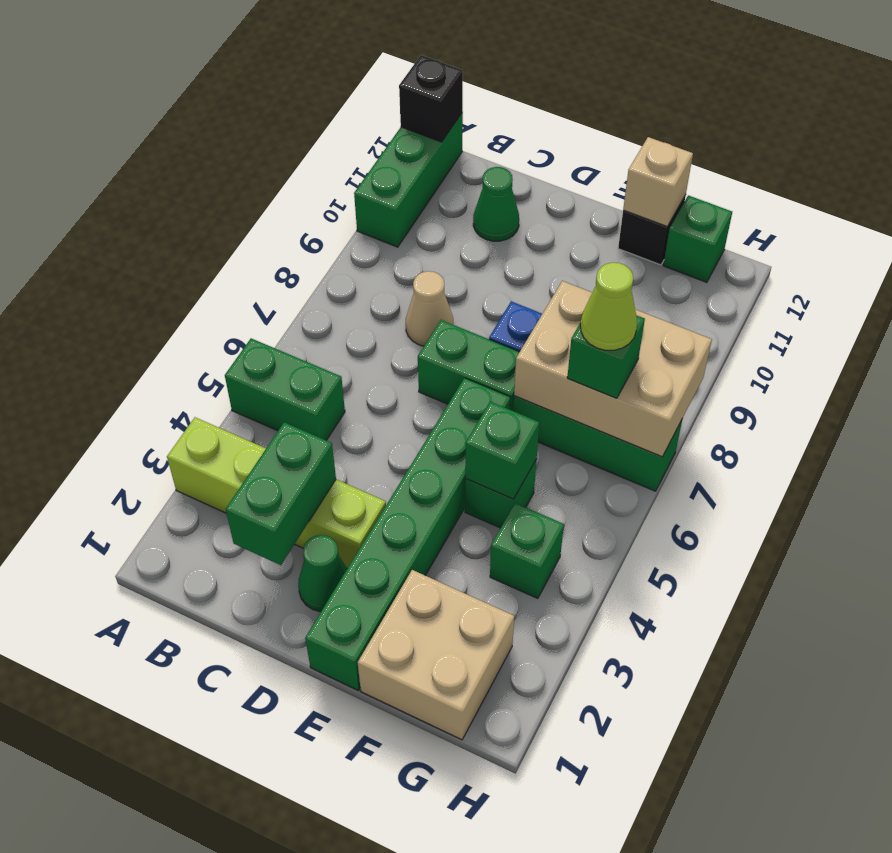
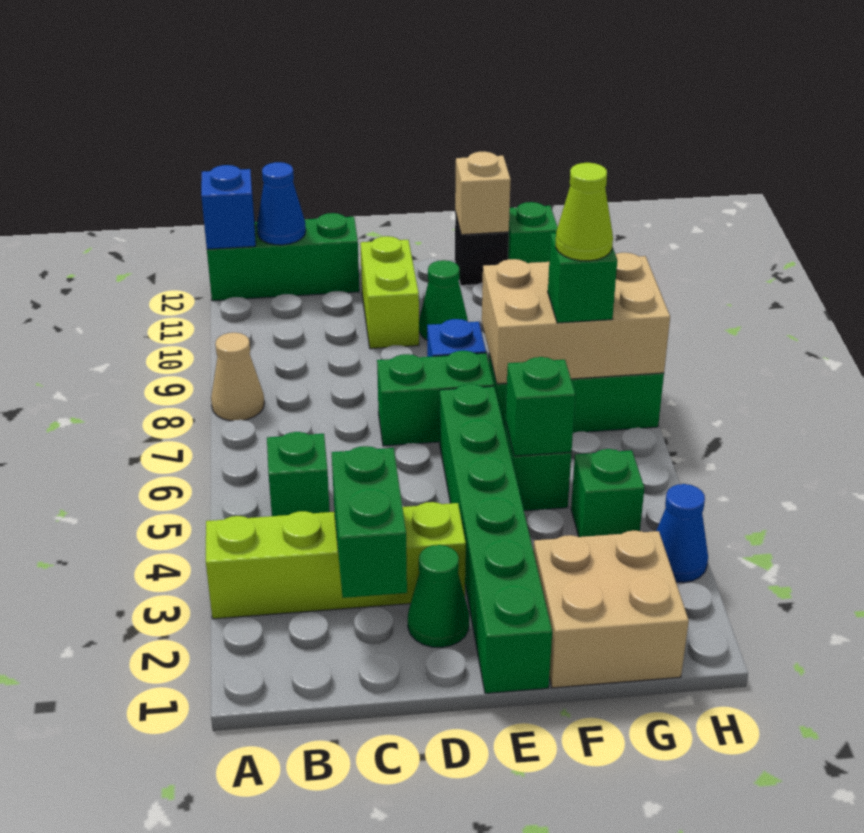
green 1x2 brick [225,338,345,440] -> green 1x1 brick [267,432,330,516]
green 1x3 brick [354,113,463,247] -> green 1x3 brick turned to [207,213,359,301]
black 1x1 brick [399,55,463,142] -> blue 1x1 brick [201,165,256,249]
none -> blue 1x1 cone [257,162,306,245]
tan 1x1 cone [406,271,453,346] -> tan 1x1 cone moved to [211,333,264,421]
green 1x1 cone [473,167,519,241] -> green 1x1 cone moved to [419,260,468,340]
none -> lime 1x2 brick [360,236,419,349]
none -> blue 1x1 cone [656,484,708,583]

